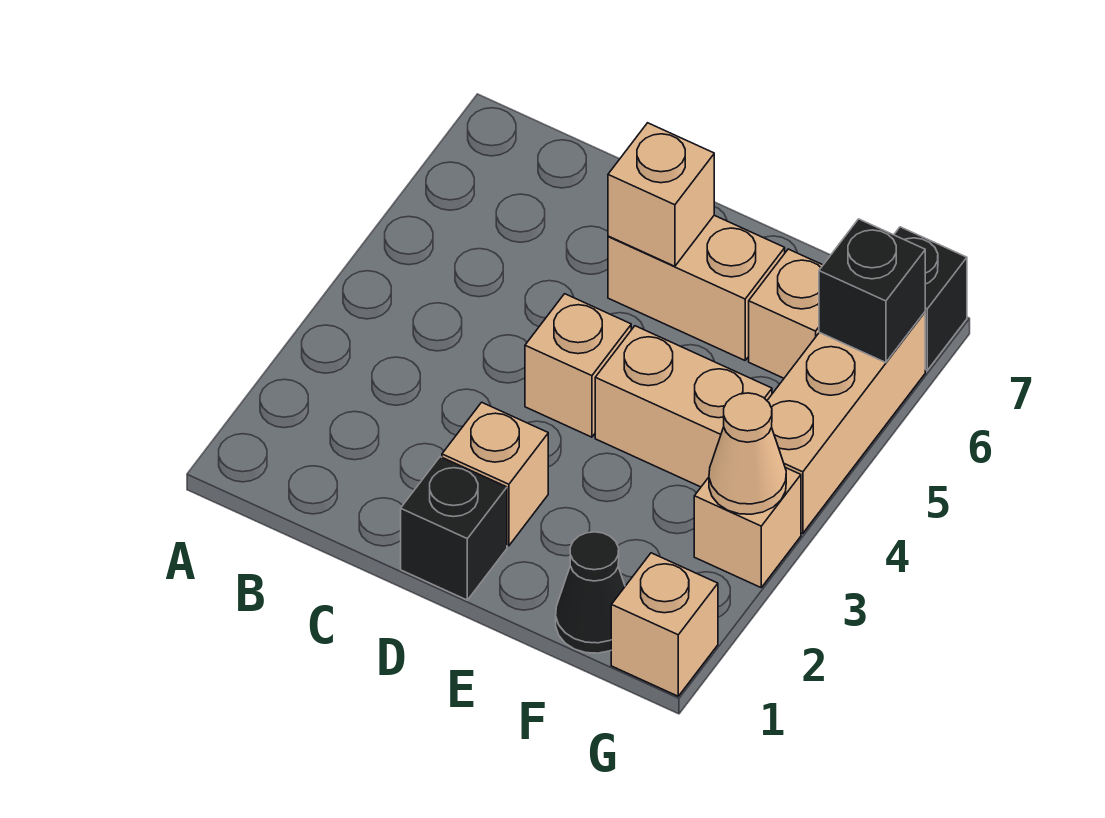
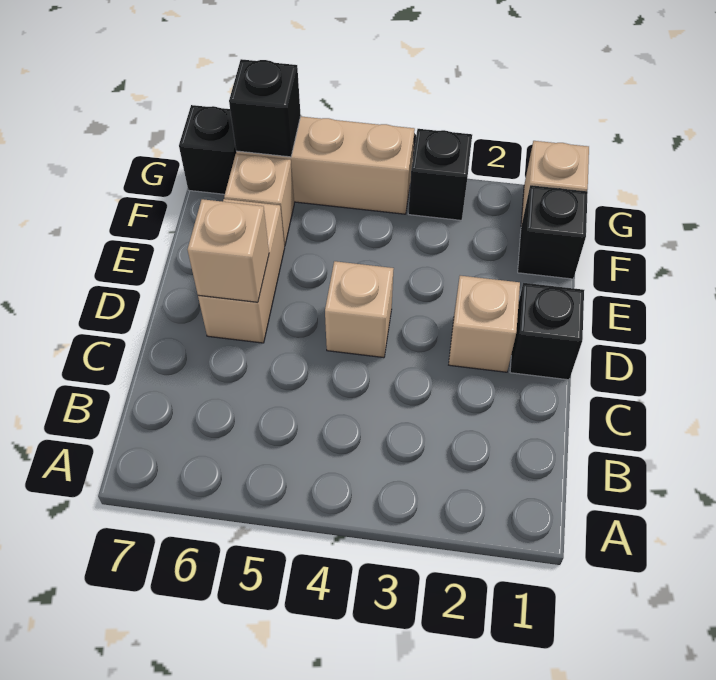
tan 1x2 brick [595,326,772,487] -> none
black 1x1 cone [556,532,625,653] -> black 1x1 brick [518,185,588,279]
tan 1x1 brick [694,468,801,587] -> black 1x1 brick [408,129,472,220]
tan 1x1 cone [709,393,786,514] -> none

